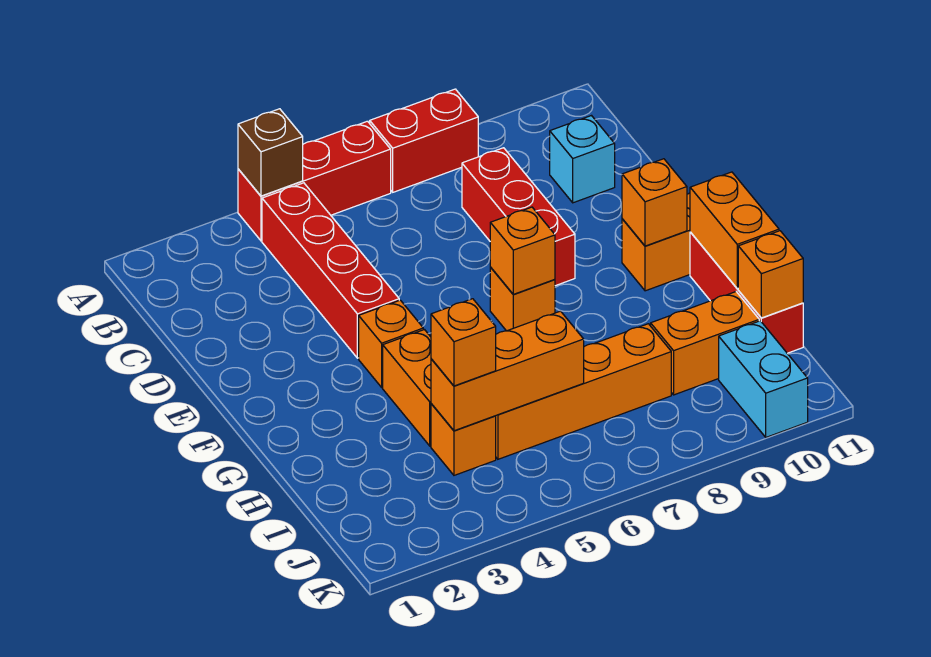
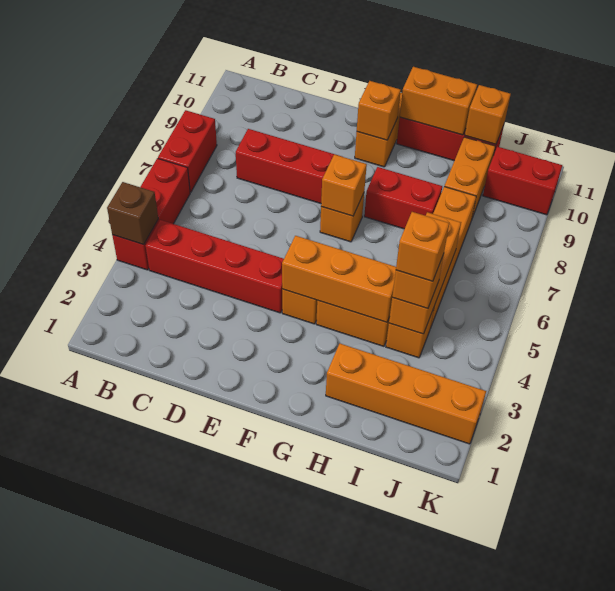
cyan 1x1 brick [550,116,615,203] -> none
none -> orange 1x3 brick [282,236,396,322]
none -> red 1x2 brick [364,167,442,229]
none -> orange 1x4 brick [326,344,486,444]
none -> orange 1x1 brick [396,212,449,281]
cyan 1x2 brick [719,321,808,437] -> red 1x2 brick [483,147,562,215]

